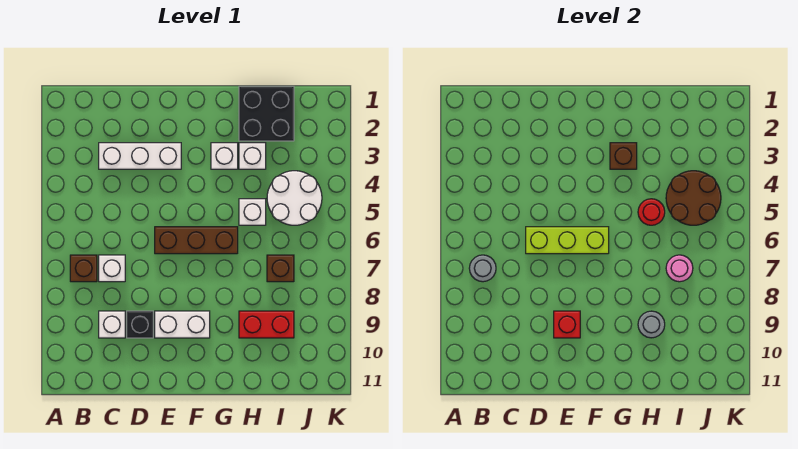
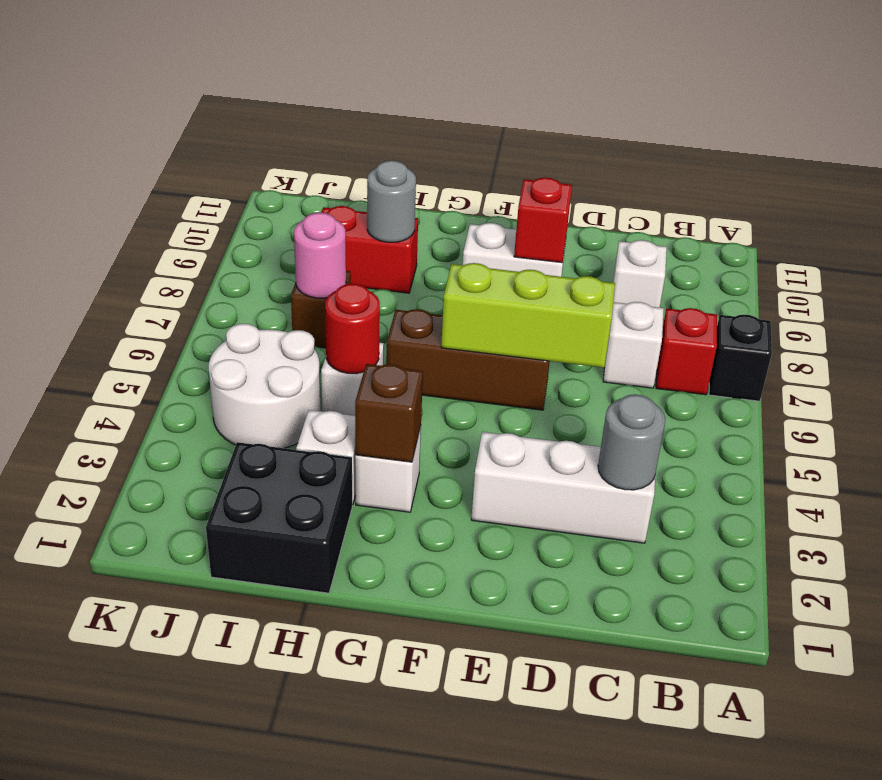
brown 1x1 brick [70,255,97,282] -> red 1x1 brick [656,308,717,395]
grey 1x1 round brick [469,255,496,282] -> grey 1x1 round brick moved to [598,394,665,490]
black 1x1 brick [127,311,153,338] -> black 1x1 brick moved to [709,315,772,401]
brown 2x2 round brick [666,171,721,225] -> none

